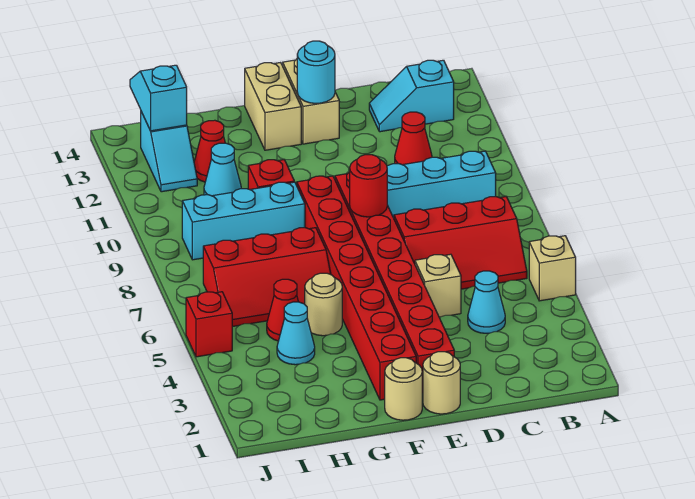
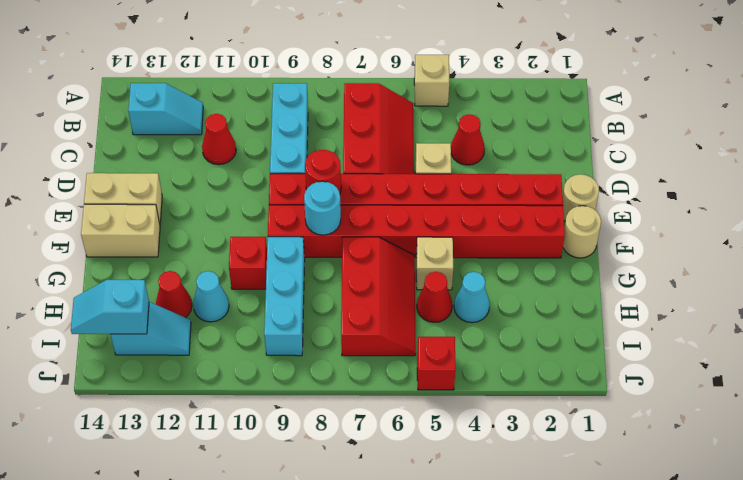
cyan 1x2 slope [369,60,454,132] -> cyan 1x2 slope turned to [128,83,203,135]
cyan 1x1 cone [468,271,505,333] -> red 1x1 cone [451,114,485,165]
cyan 1x1 round brick [297,41,335,103] -> cyan 1x1 round brick moved to [304,181,341,235]
tan 1x1 round brick [305,273,342,336] -> tan 1x1 brick [416,237,453,290]

